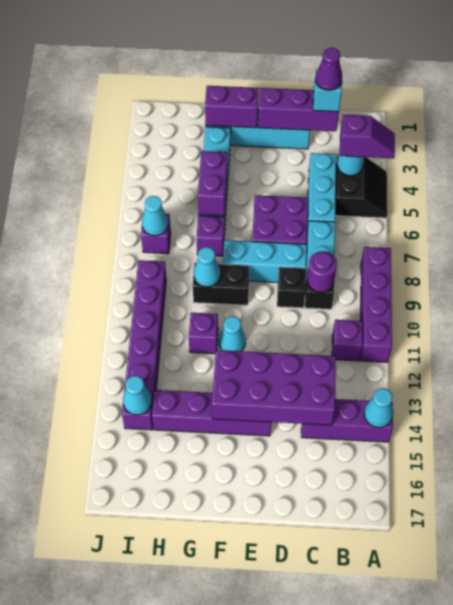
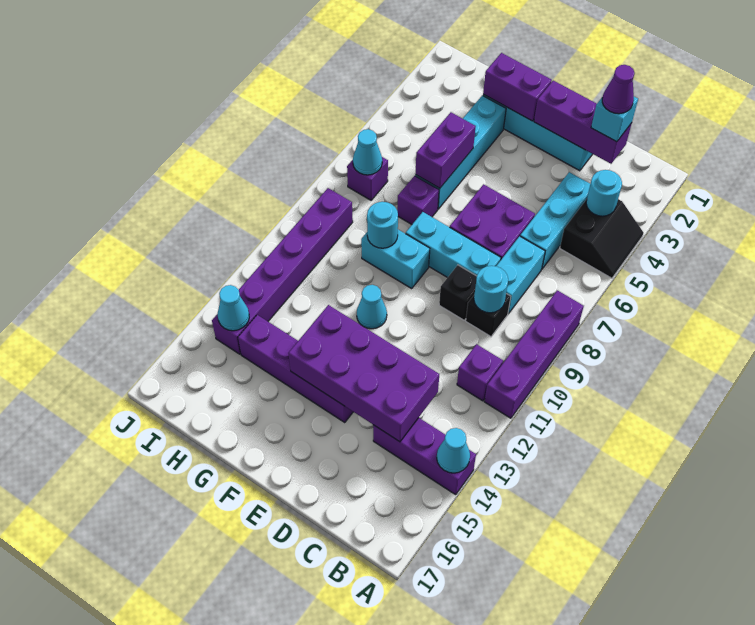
purple 1x2 slope [340,115,395,158] -> none
purple 1x1 round brick [307,251,337,292] -> cyan 1x1 round brick [474,266,508,313]
black 1x2 brick [193,263,250,305] -> cyan 1x2 brick [361,230,430,288]
cyan 1x1 cone [193,247,221,287] -> cyan 1x1 round brick [367,202,398,248]
purple 1x1 brick [189,313,218,354] -> none

